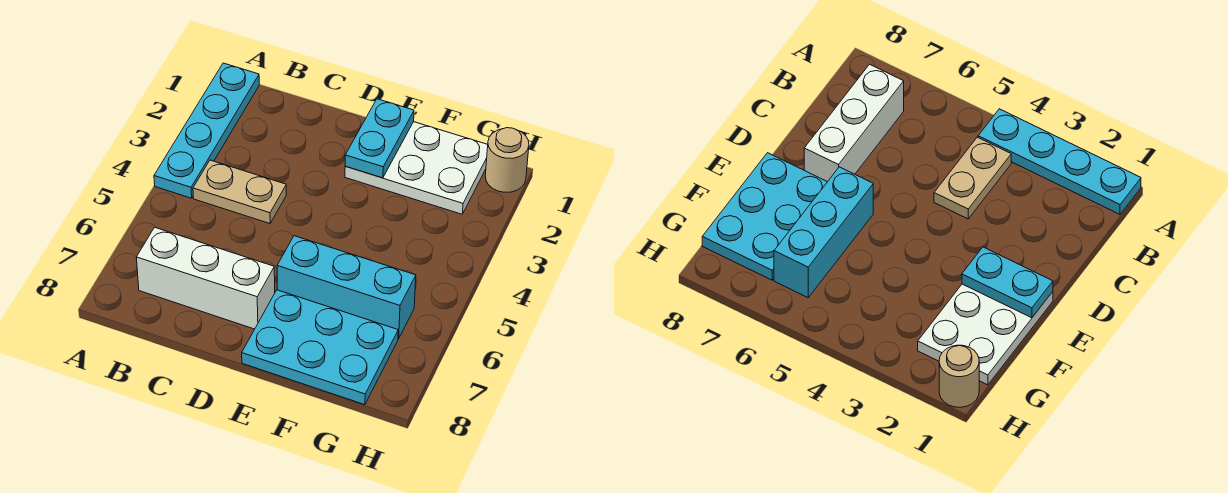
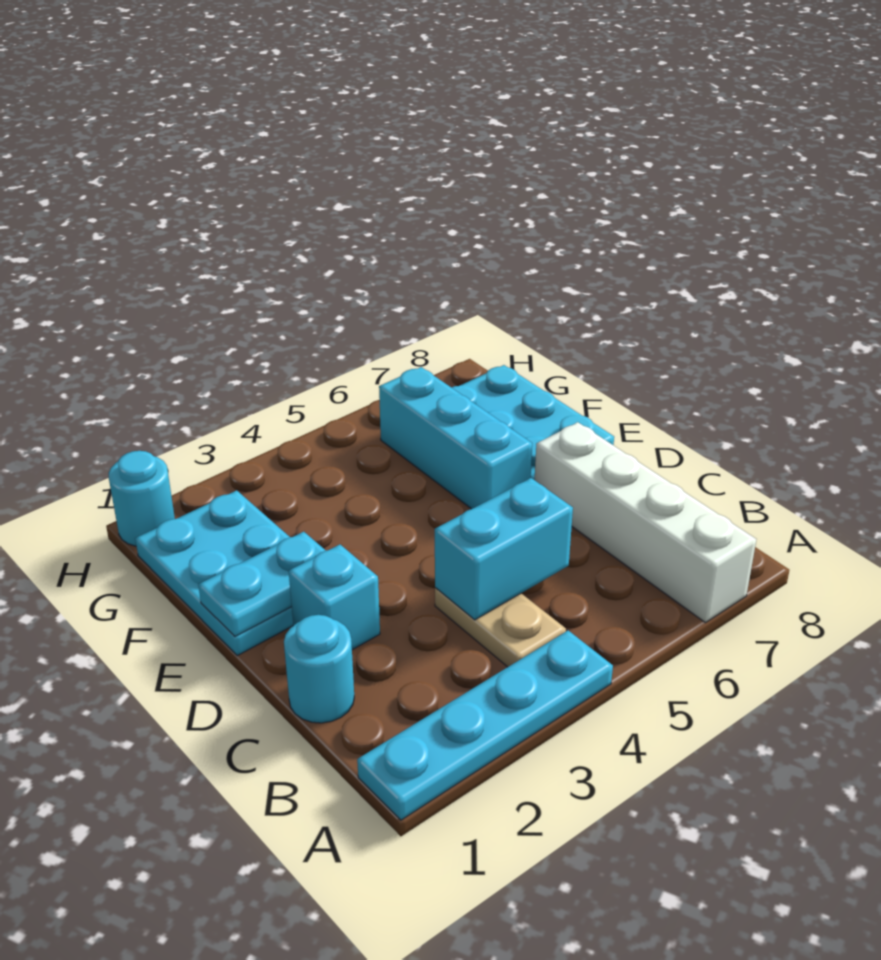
white 1x3 brick [136,227,275,329] -> white 1x4 brick [535,422,756,623]
none -> cyan 1x1 round brick [284,615,354,723]
none -> cyan 1x2 brick [435,478,573,620]
none -> cyan 1x1 brick [289,545,380,650]
white 2x3 plate [345,122,488,214] -> cyan 2x3 plate [135,490,293,655]
tan 1x1 round brick [485,128,529,192] -> cyan 1x1 round brick [108,451,175,546]

